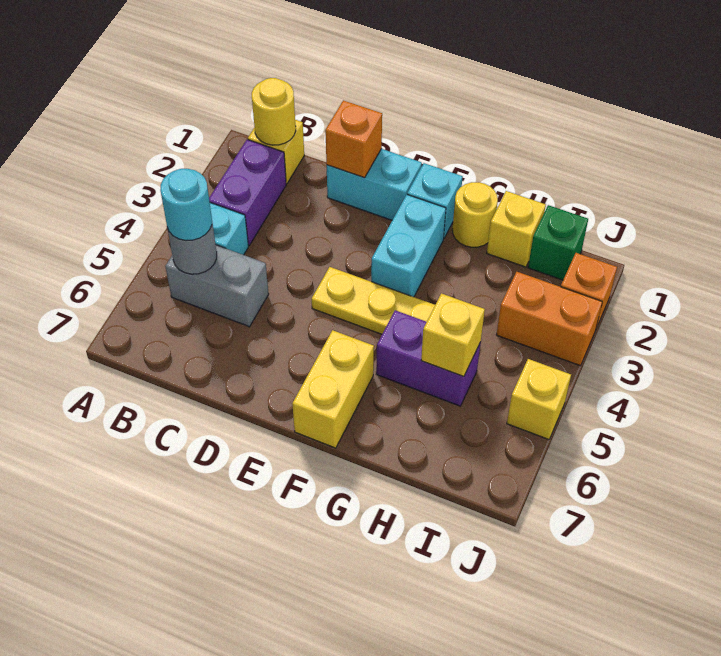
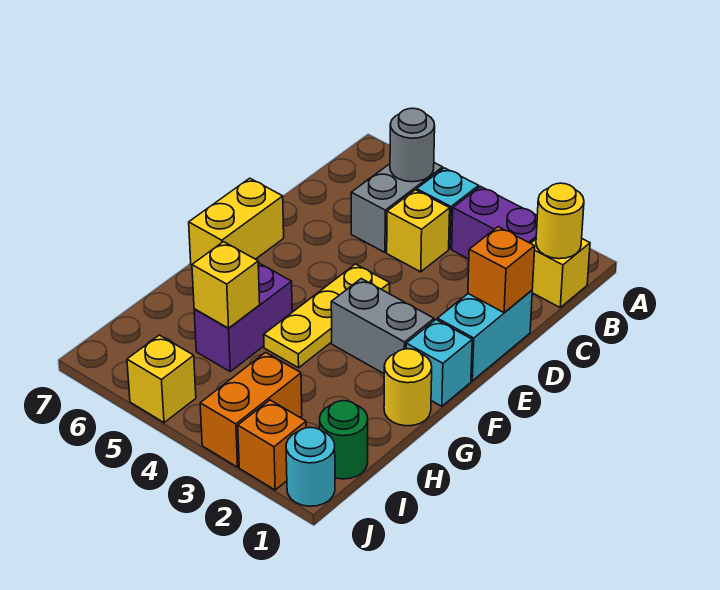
cyan 1x1 round brick [160,169,212,241] -> cyan 1x1 round brick moved to [286,427,335,506]
cyan 1x2 brick [371,195,446,297] -> grey 1x2 brick [331,279,434,374]
yellow 1x2 brick [292,330,374,448] -> yellow 1x2 brick turned to [189,178,284,265]
yellow 1x1 brick [487,191,546,267] -> yellow 1x1 brick moved to [387,190,450,272]
green 1x1 brick [528,205,588,280] -> green 1x1 round brick [320,401,368,479]

